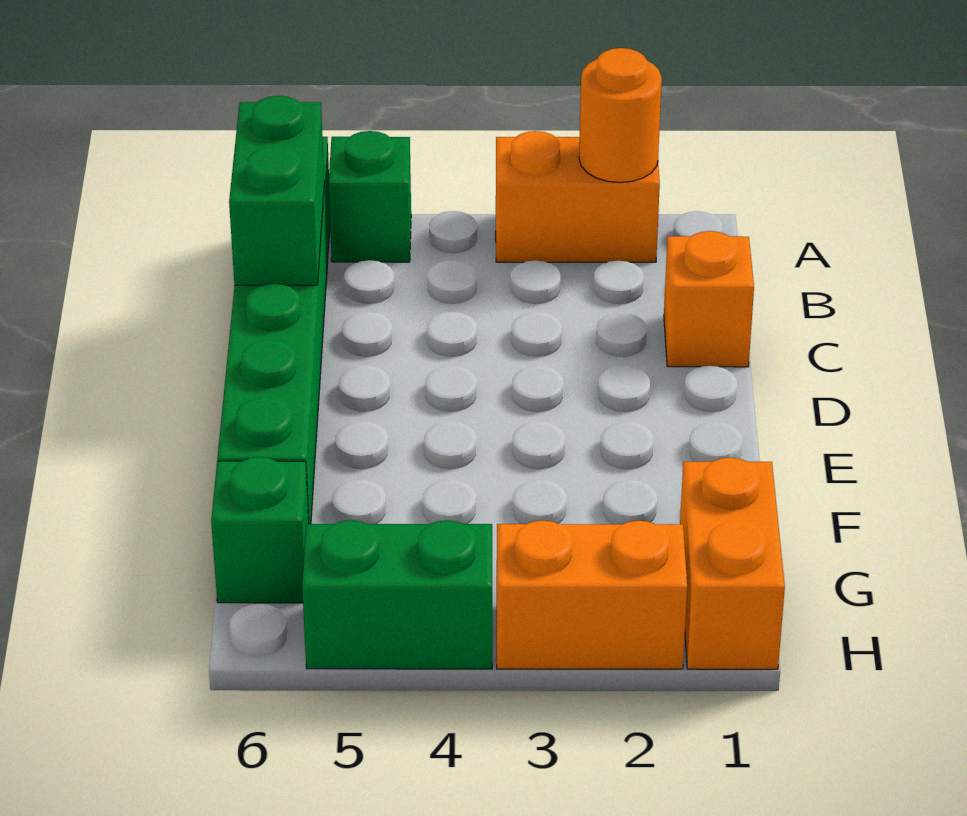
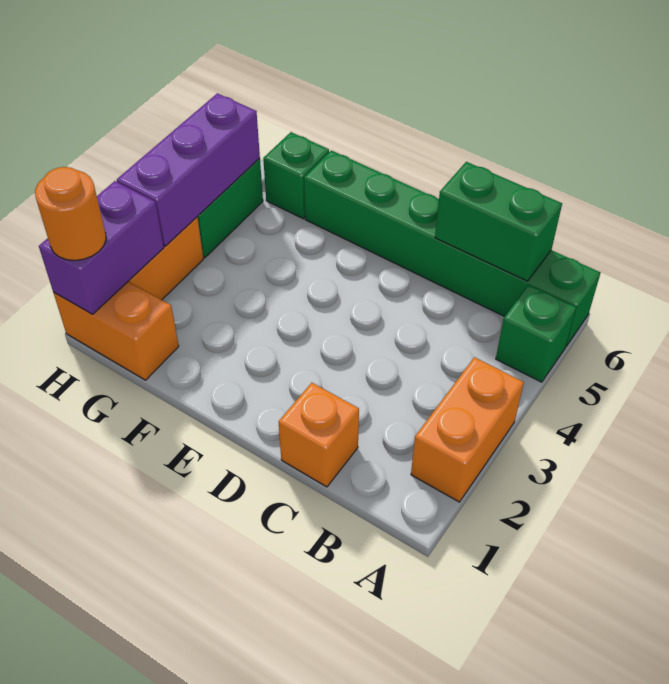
orange 1x1 round brick [579,48,662,183] -> orange 1x1 round brick moved to [35,167,106,260]
none -> purple 1x2 brick [39,181,164,314]
none -> purple 1x3 brick [117,93,260,246]

